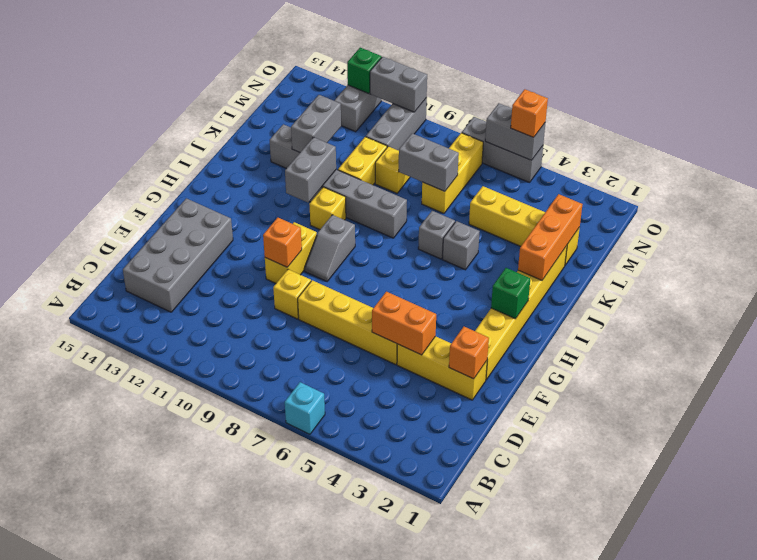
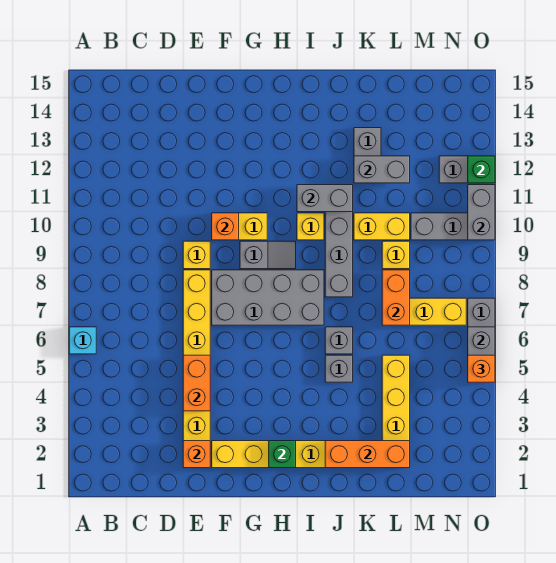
grey 2x4 brick [123,198,233,312] -> grey 2x4 brick moved to [212,270,324,325]
grey 1x2 slope [305,215,355,281] -> grey 1x2 slope turned to [240,241,296,269]
grey 1x2 brick [399,133,459,191] -> orange 1x2 brick [382,270,410,325]

